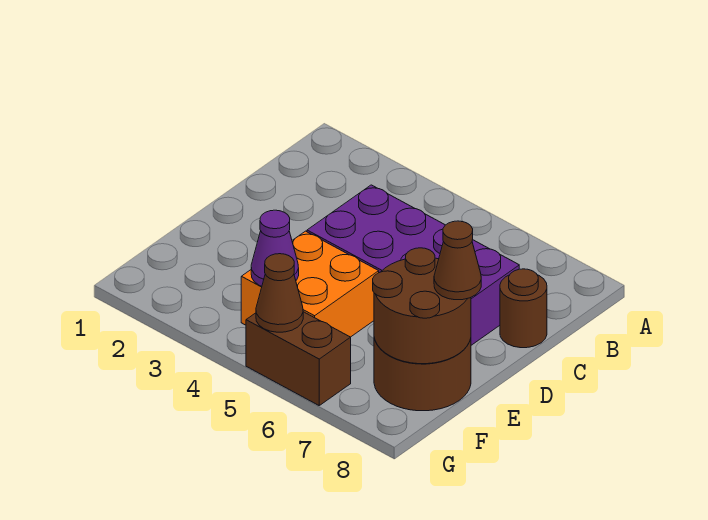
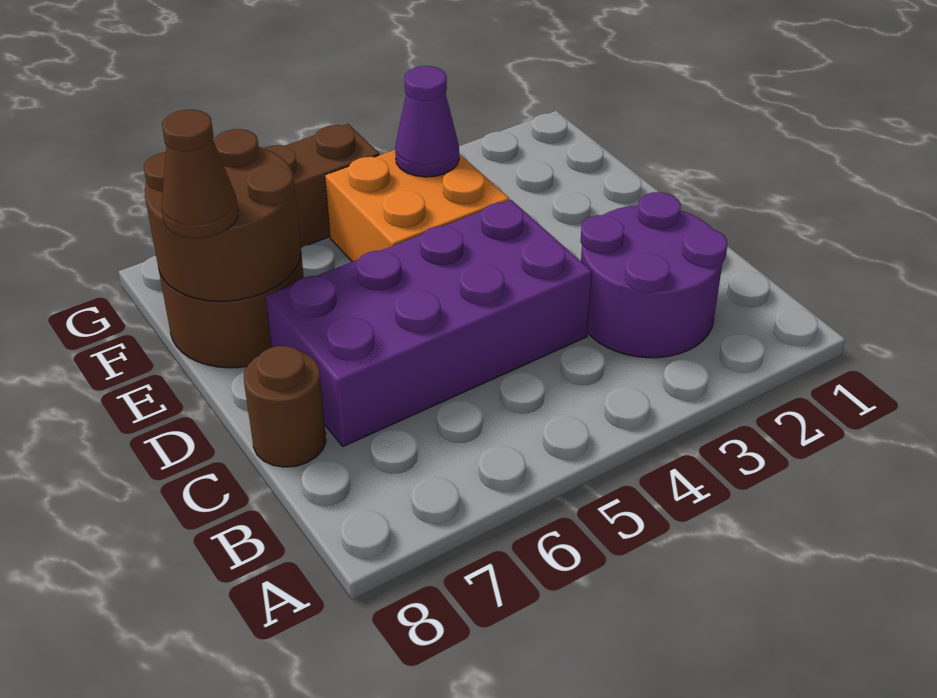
none -> purple 2x2 round brick [581,192,727,358]
brown 1x1 cone [256,254,303,332] -> none

